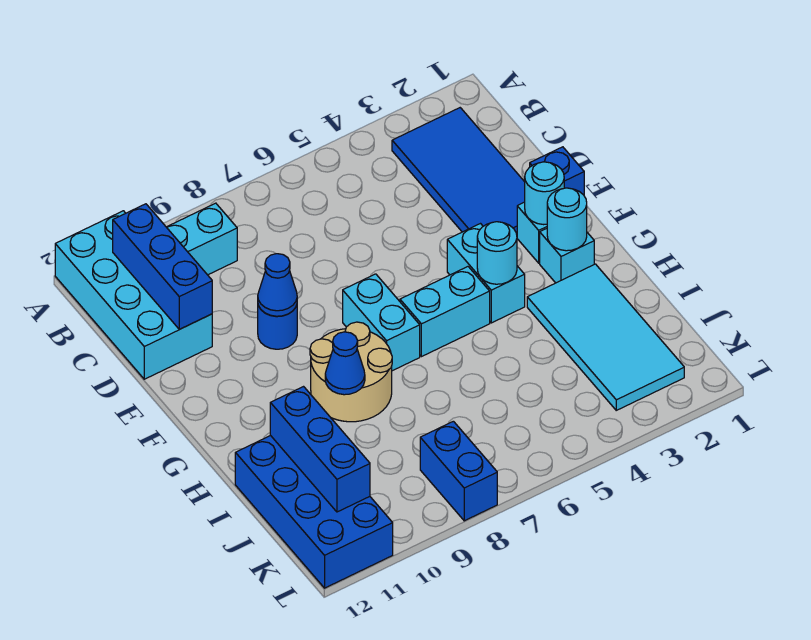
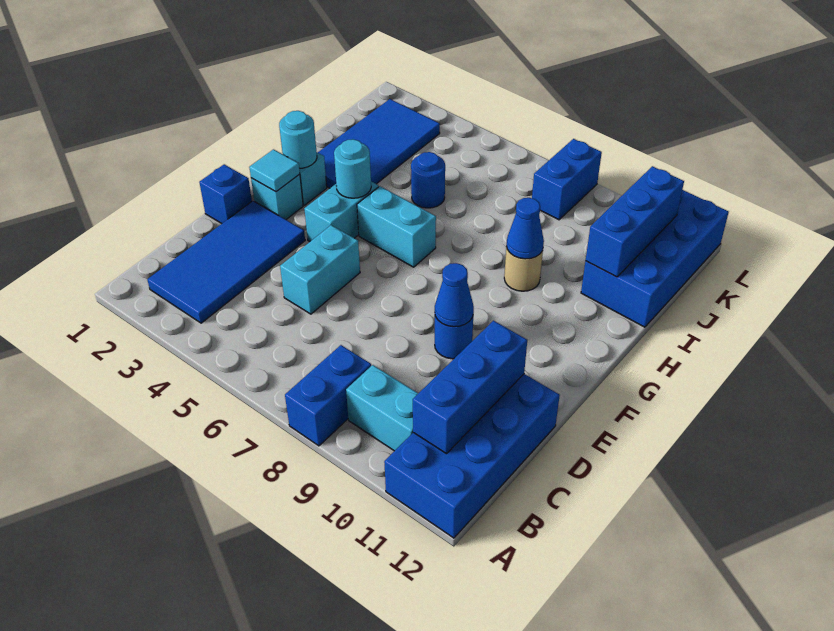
none -> blue 1x2 brick [285,345,371,446]
cyan 2x4 brick [55,211,212,379] -> blue 2x4 brick [384,374,560,538]
cyan 1x1 round brick [525,162,564,225] -> cyan 1x1 tile [249,149,300,192]
cyan 1x2 brick [343,274,420,371] -> cyan 1x2 brick moved to [280,225,360,314]
tan 2x2 round brick [310,322,392,422] -> tan 1x1 round brick [504,246,543,291]
cyan 2x4 tile [527,264,684,410] -> blue 2x4 tile [318,99,440,188]
none -> blue 1x1 round brick [411,152,445,208]

